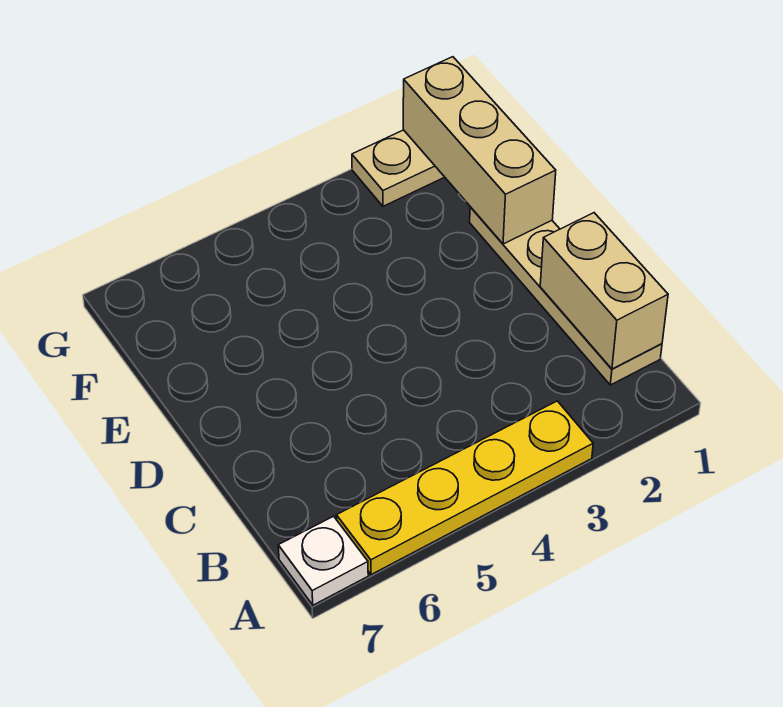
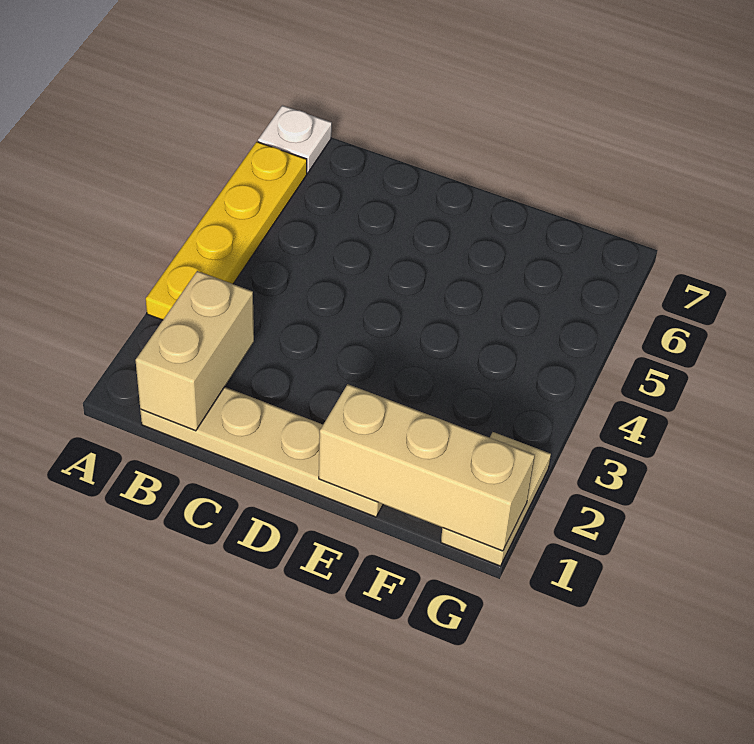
tan 1x2 brick [540,213,668,369] -> tan 1x2 brick turned to [136,271,254,431]

